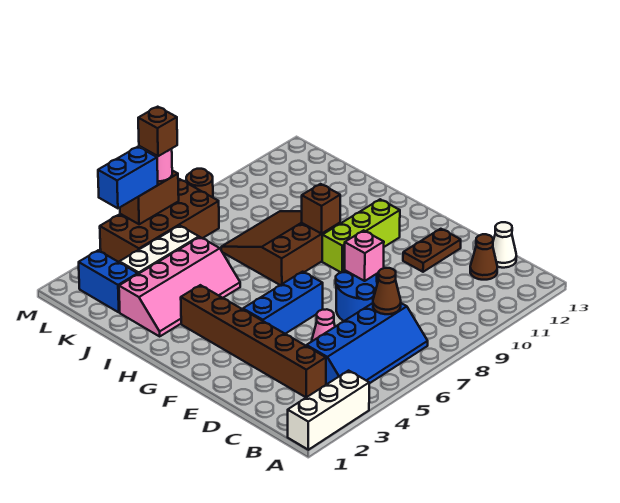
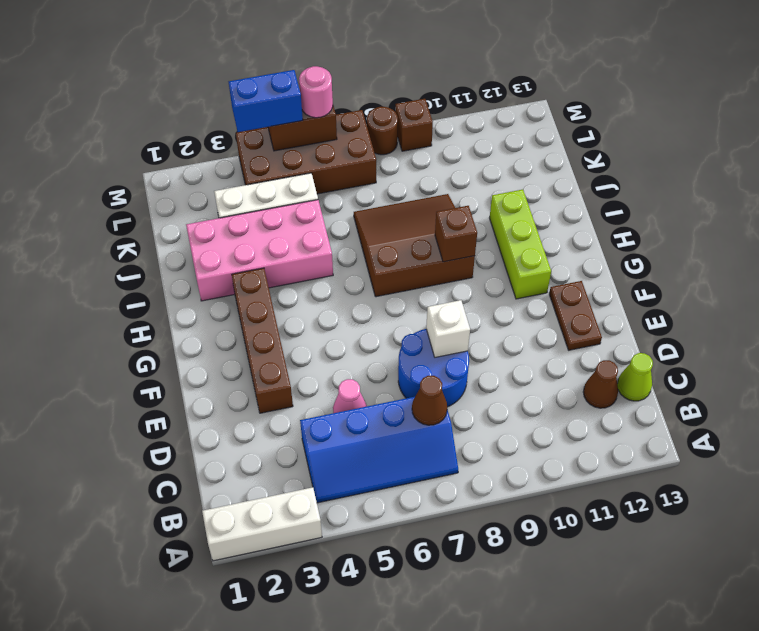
brown 1x6 brick [181,285,326,397] -> brown 1x4 brick [232,268,293,413]
white 1x1 cone [493,222,516,268] -> lime 1x1 cone [617,353,653,401]
pink 1x1 brick [345,230,384,281] -> white 1x1 brick [426,300,470,357]
brown 1x2 plate [403,229,461,272] -> brown 1x2 plate turned to [549,281,602,350]
blue 1x3 brick [243,272,323,334] -> none
lime 1x3 brick [322,199,400,272] -> lime 1x3 brick turned to [490,190,551,299]
pink 2x4 slope [119,237,240,336] -> pink 2x4 brick [186,200,333,301]
blue 1x2 brick [79,250,138,312] -> none
brown 1x1 brick [138,107,177,156] -> brown 1x1 brick moved to [395,99,433,151]

